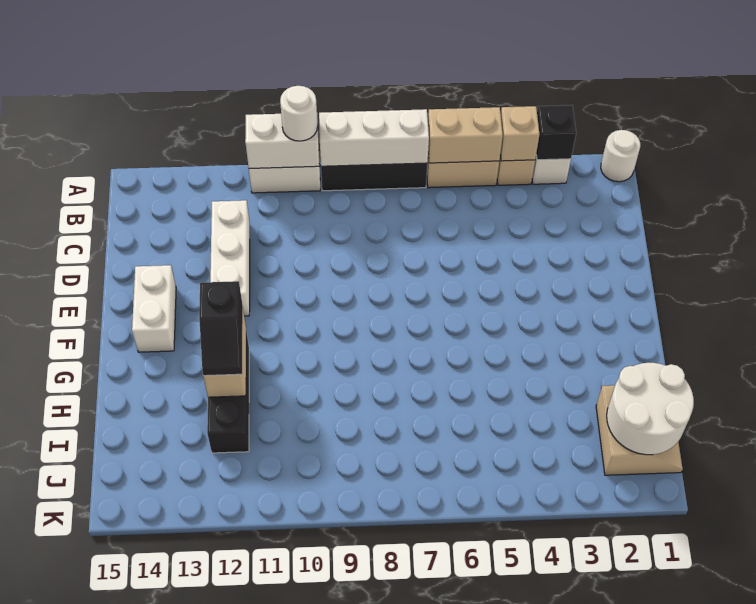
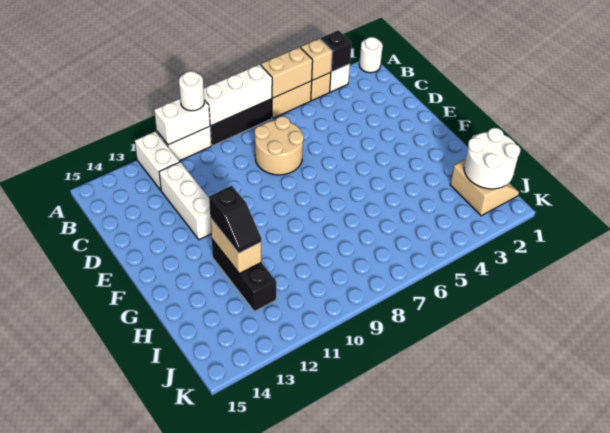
none -> tan 2x2 round brick [255,116,304,175]
white 1x2 brick [132,265,176,352] -> white 1x2 brick moved to [135,131,180,190]

